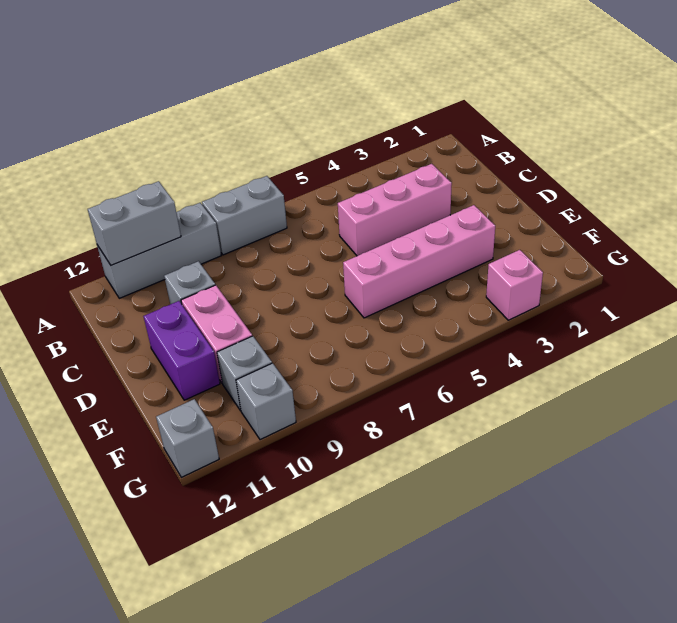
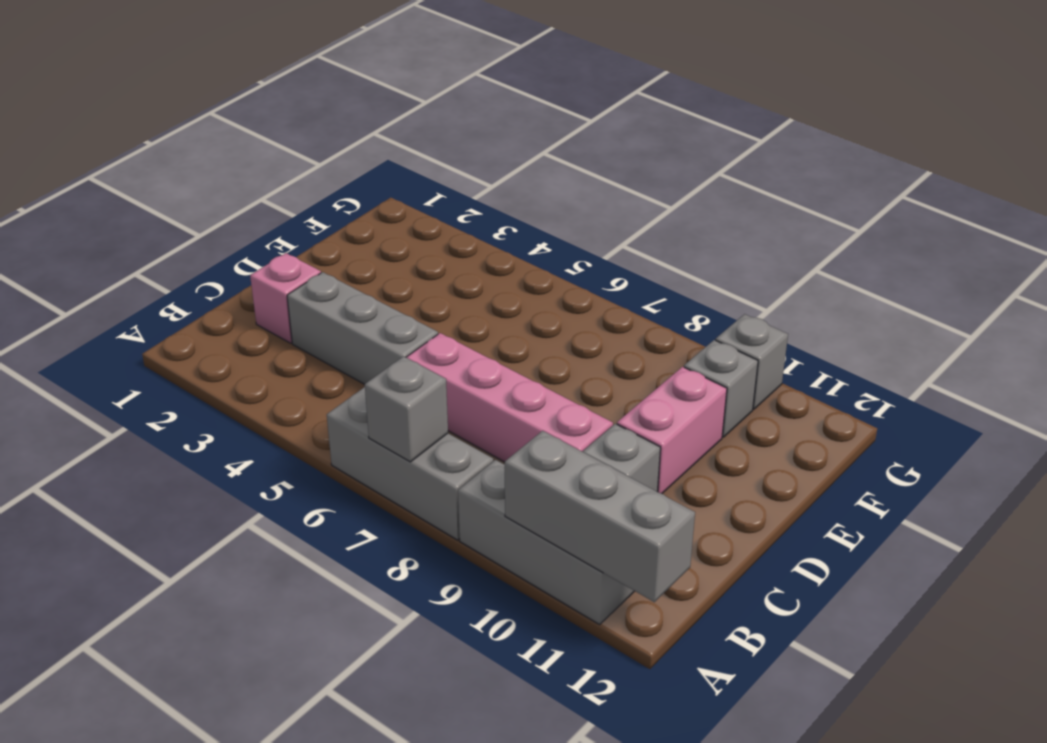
grey 1x2 brick [202,176,287,255] -> grey 1x3 brick [327,387,493,540]
grey 1x2 brick [88,181,181,265] -> grey 1x3 brick [505,431,695,602]
pink 1x3 brick [338,164,452,256] -> grey 1x3 brick [287,272,438,384]
purple 1x2 brick [144,301,220,400] -> none
pink 1x4 brick [343,205,495,318] -> pink 1x4 brick moved to [406,333,613,462]
pink 1x1 brick [486,250,543,320] -> pink 1x1 brick moved to [250,253,321,343]
grey 1x1 brick [156,399,219,477] -> grey 1x1 brick moved to [365,356,448,462]

